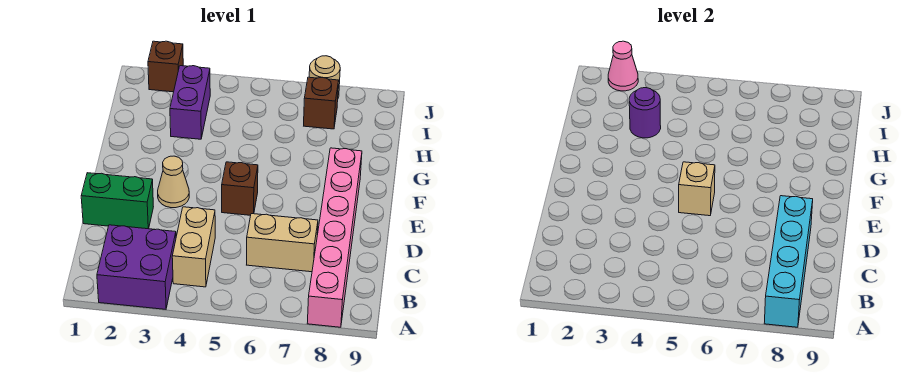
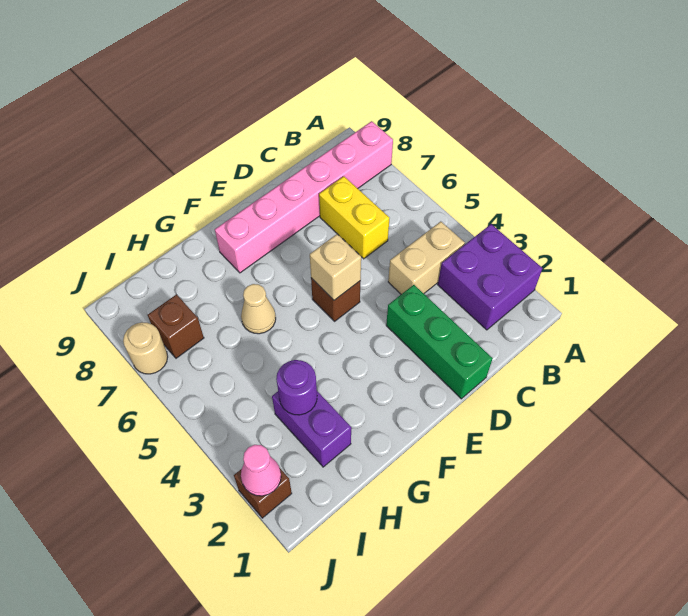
cyan 1x4 brick [764,196,813,327] -> none
tan 1x2 brick [247,214,318,272] -> yellow 1x2 brick [319,176,389,259]
green 1x2 brick [81,173,153,229] -> green 1x3 brick [386,285,493,399]
tan 1x1 cone [158,156,189,208] -> tan 1x1 cone moved to [241,284,276,334]
purple 1x2 brick [170,66,210,139] -> purple 1x2 brick turned to [272,391,351,467]

